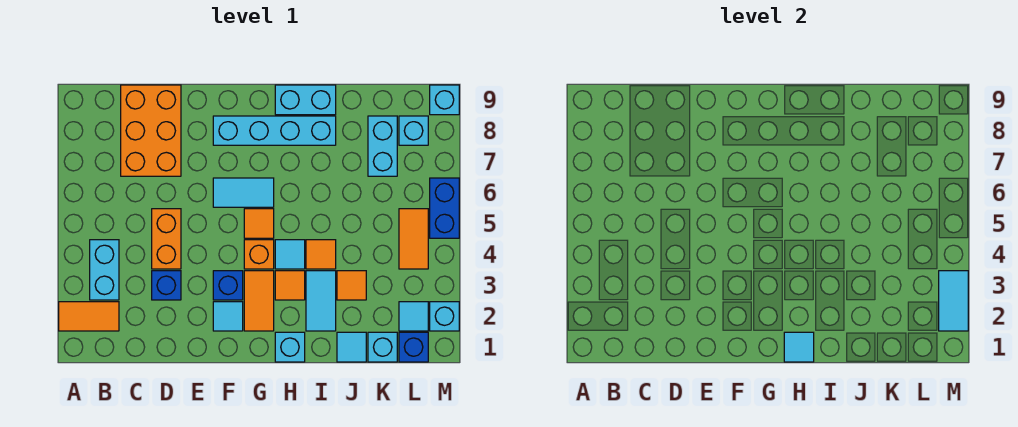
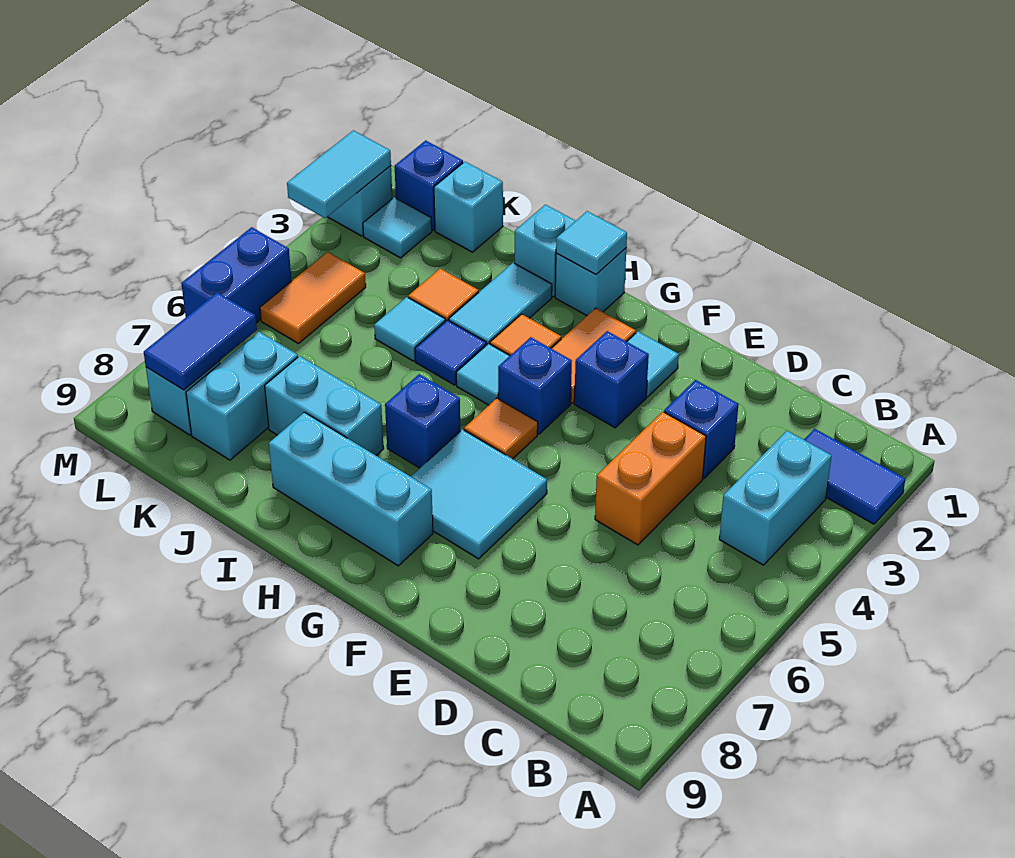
orange 1x2 tile [59,302,119,331] -> blue 1x2 tile [804,429,905,524]
orange 2x3 brick [121,85,181,176] -> none
cyan 1x2 tile [213,178,274,207] -> cyan 2x2 tile [411,430,547,559]
cyan 1x4 brick [213,116,336,145] -> cyan 1x3 brick [269,412,433,566]
orange 1x1 brick [244,240,274,269] -> blue 1x1 brick [498,337,572,434]
none -> blue 1x1 brick [385,374,460,468]
cyan 1x2 brick [275,85,336,115] -> cyan 1x2 brick moved to [265,356,384,455]
orange 1x1 tile [306,240,336,269] -> blue 1x1 tile [415,320,487,385]
cyan 1x1 tile [337,332,366,362] -> cyan 1x1 tile moved to [374,297,445,361]
none -> blue 1x2 tile [144,292,257,390]
cyan 1x1 brick [430,85,459,115] -> cyan 1x1 brick moved to [515,205,575,297]

